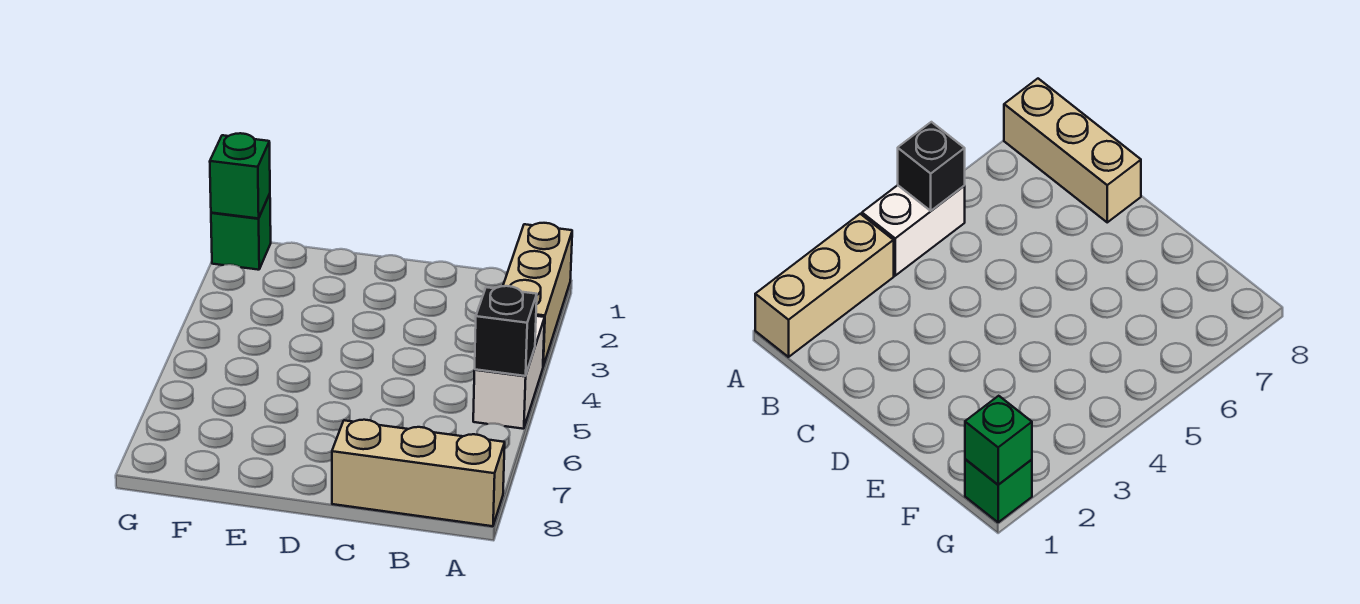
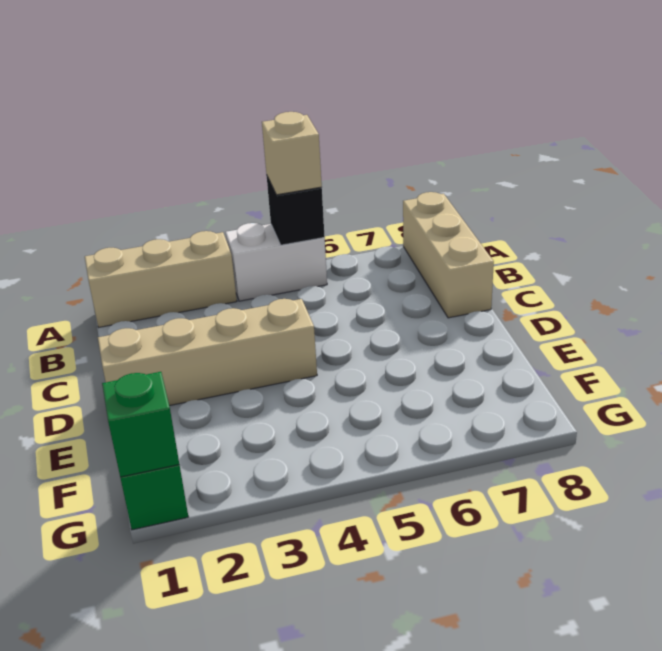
none -> tan 1x1 brick [262,112,322,195]
none -> tan 1x4 brick [98,299,317,406]

